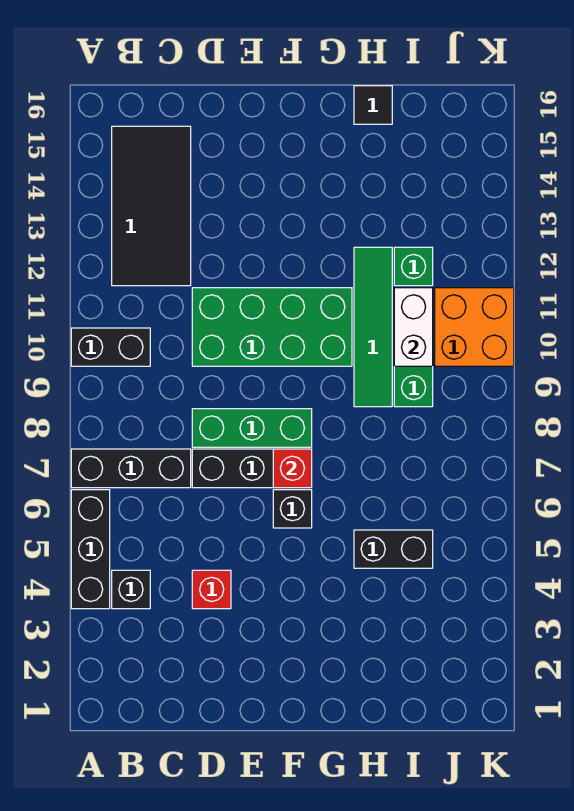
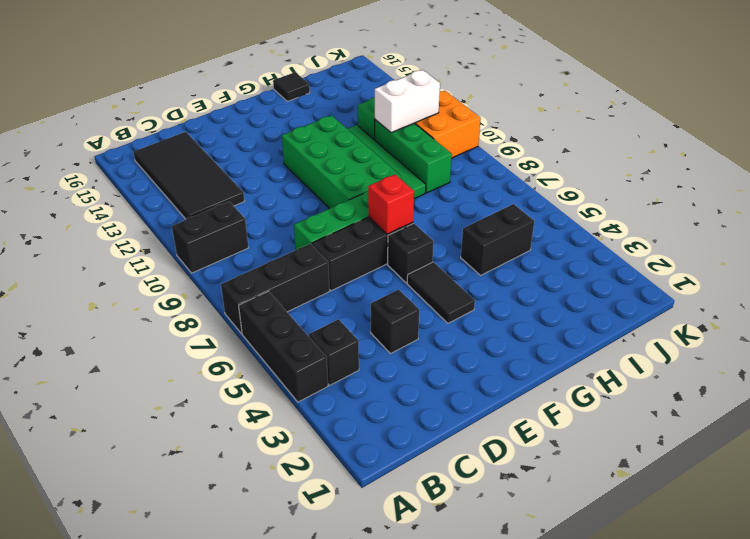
red 1x1 brick [192,570,231,609] -> black 1x1 brick [371,289,419,354]
green 2x4 brick [192,288,352,366] -> green 2x4 brick turned to [282,115,401,209]
none -> black 1x2 tile [407,262,475,323]
white 1x2 brick [394,288,433,366] -> white 1x2 brick turned to [375,70,440,133]

